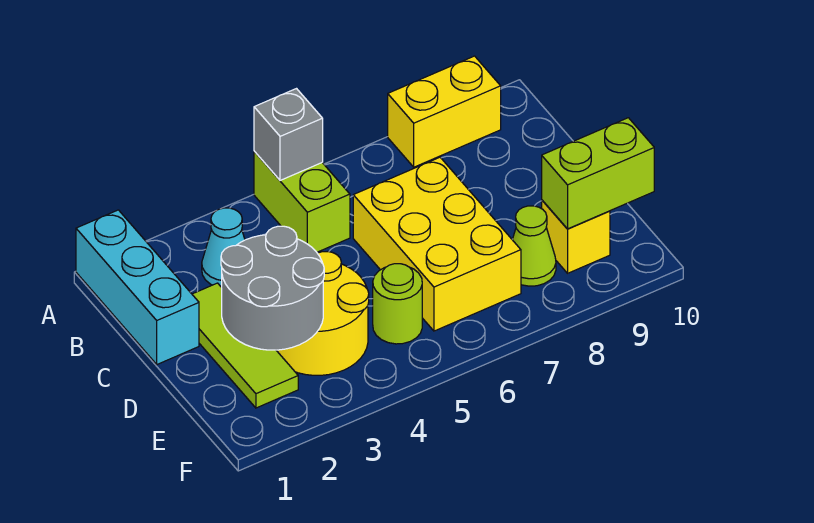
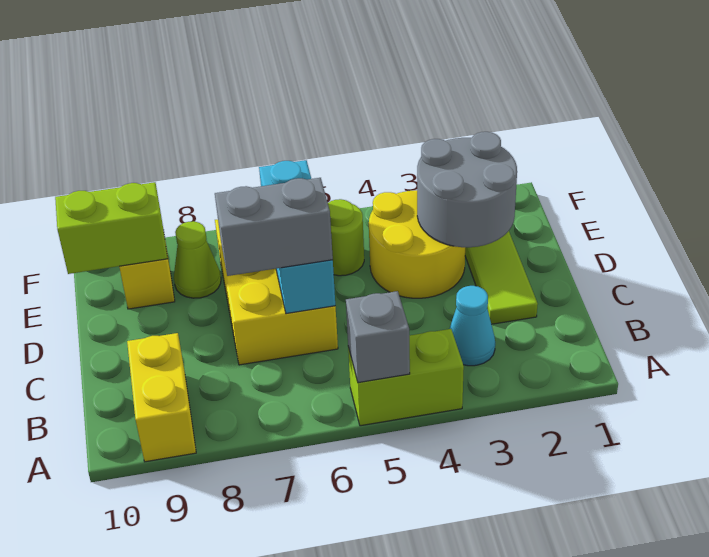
cyan 1x3 brick [76,210,199,364] -> cyan 1x3 brick moved to [259,160,335,314]
lime 1x2 brick [254,152,350,252] -> lime 1x2 brick turned to [348,329,464,426]
yellow 1x2 brick [388,56,501,167] -> yellow 1x2 brick turned to [127,333,196,462]
none -> grey 1x2 brick [215,178,333,276]

